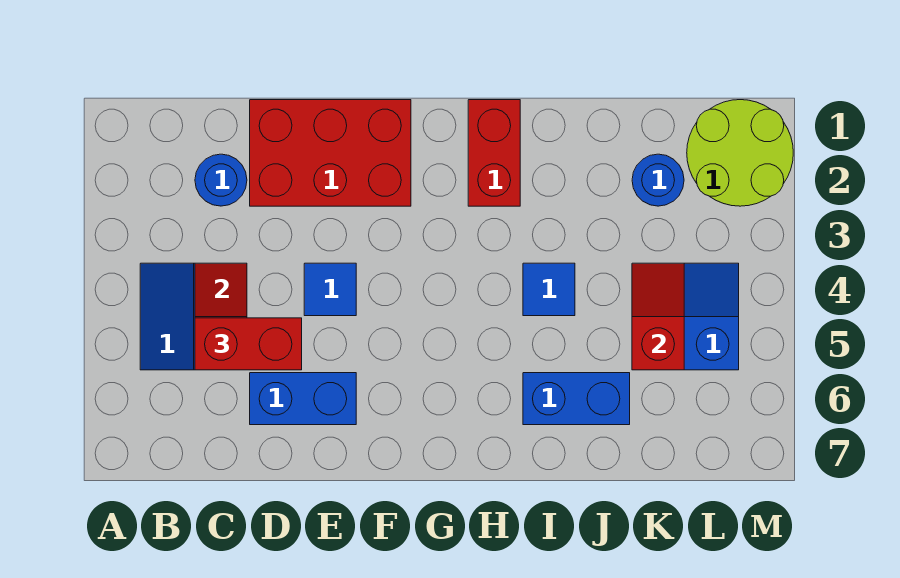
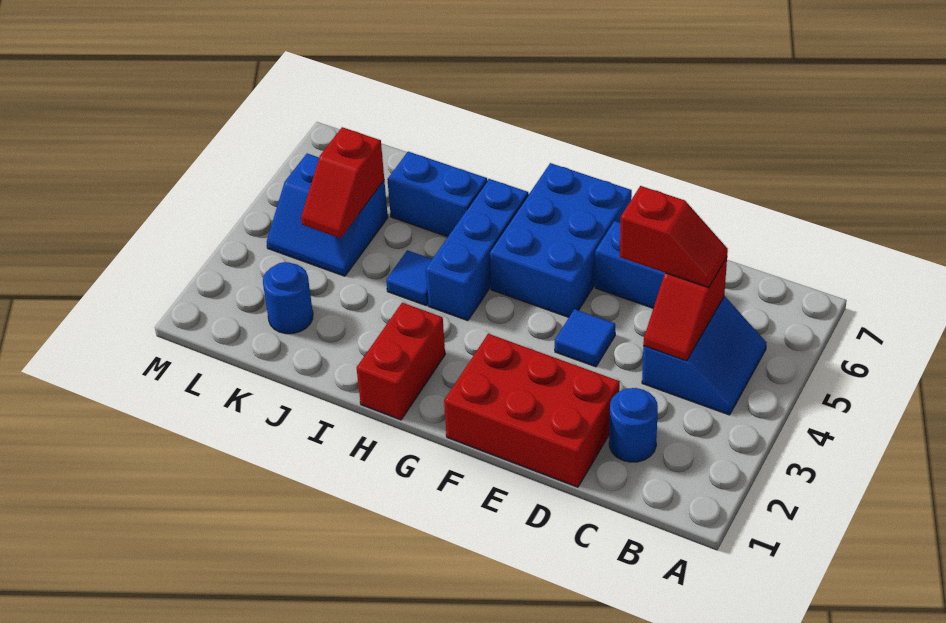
red 1x2 brick [195,318,302,370] -> red 1x2 slope [620,186,728,287]
none -> blue 2x3 brick [490,163,632,317]
none -> blue 1x3 brick [426,179,528,321]
lime 2x2 round brick [687,100,793,206] -> none

